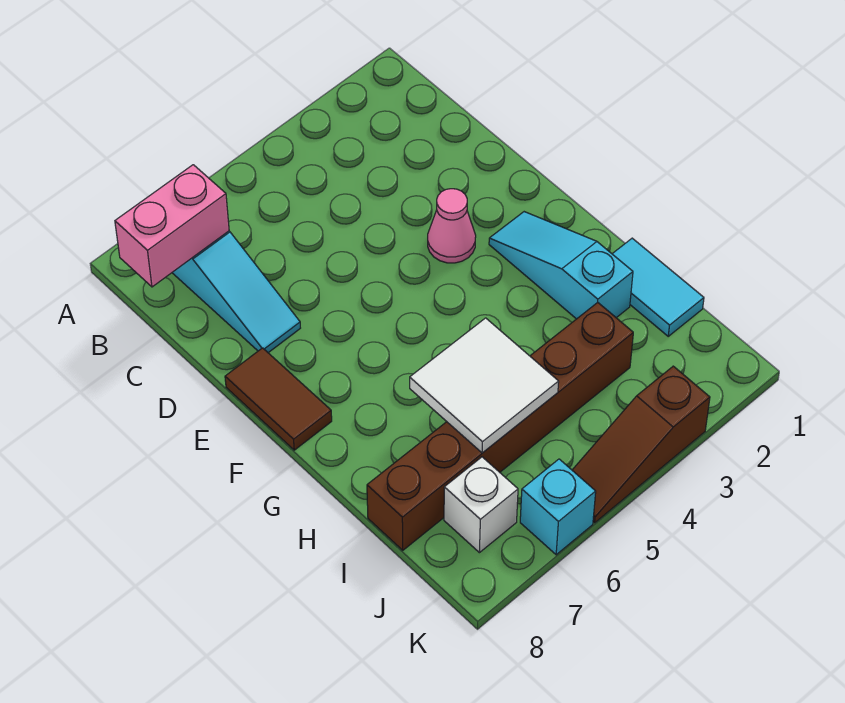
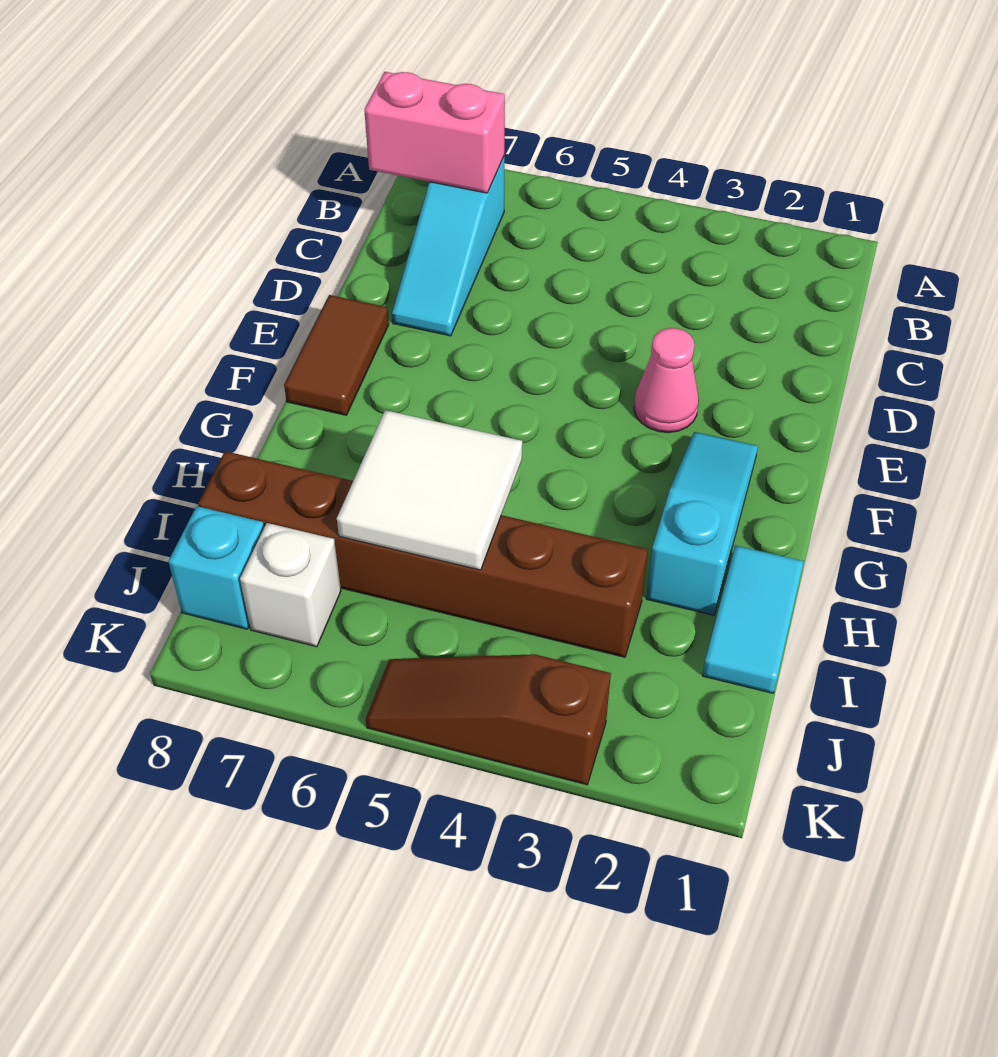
cyan 1x1 brick [520,459,596,555] -> cyan 1x1 brick moved to [168,506,264,629]

